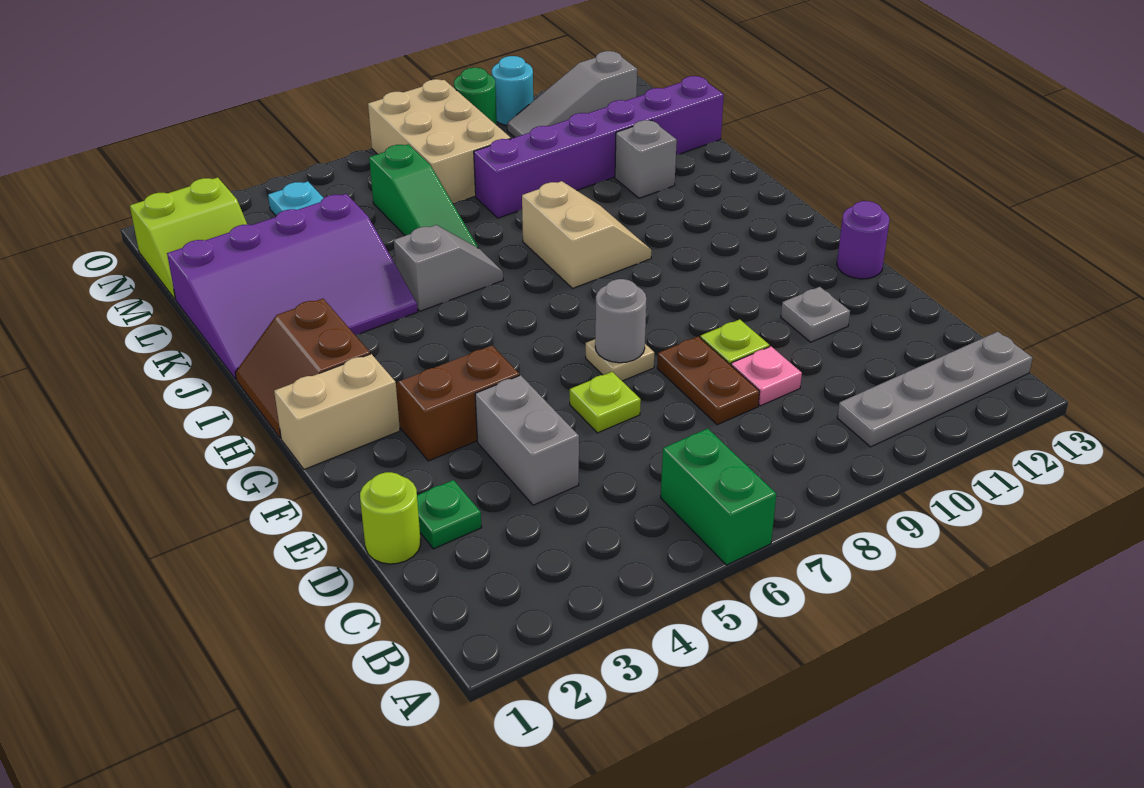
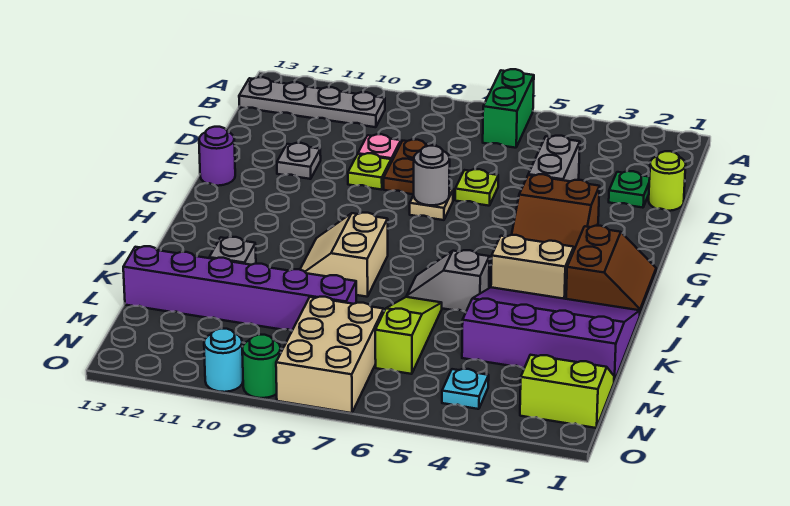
tan 1x2 brick [274,354,400,469] -> tan 1x2 brick moved to [491,235,574,299]
green 1x3 slope [369,144,478,248] -> lime 1x3 slope [375,297,442,374]
grey 1x3 slope [507,51,637,137] -> none

